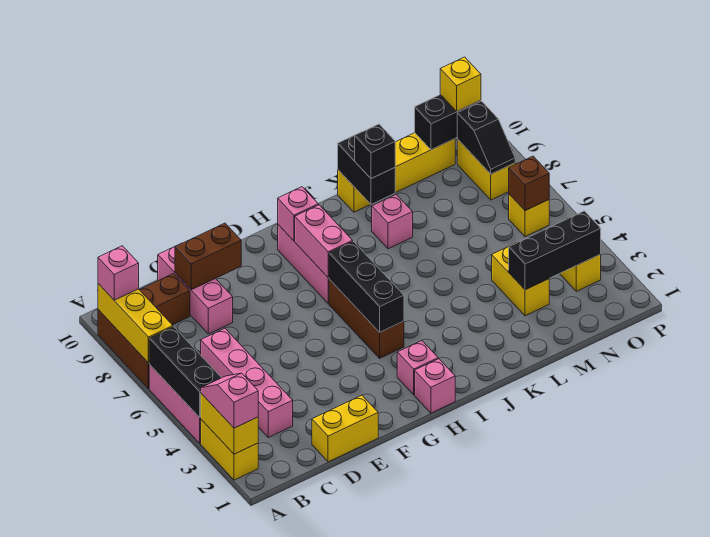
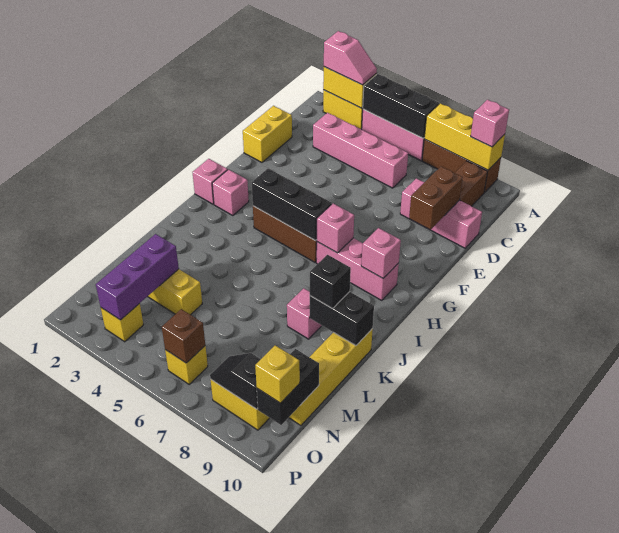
pink 1x2 brick [295,205,353,278] -> pink 1x1 brick [317,204,354,253]
black 1x3 brick [509,211,601,290] -> purple 1x3 brick [96,234,179,320]

